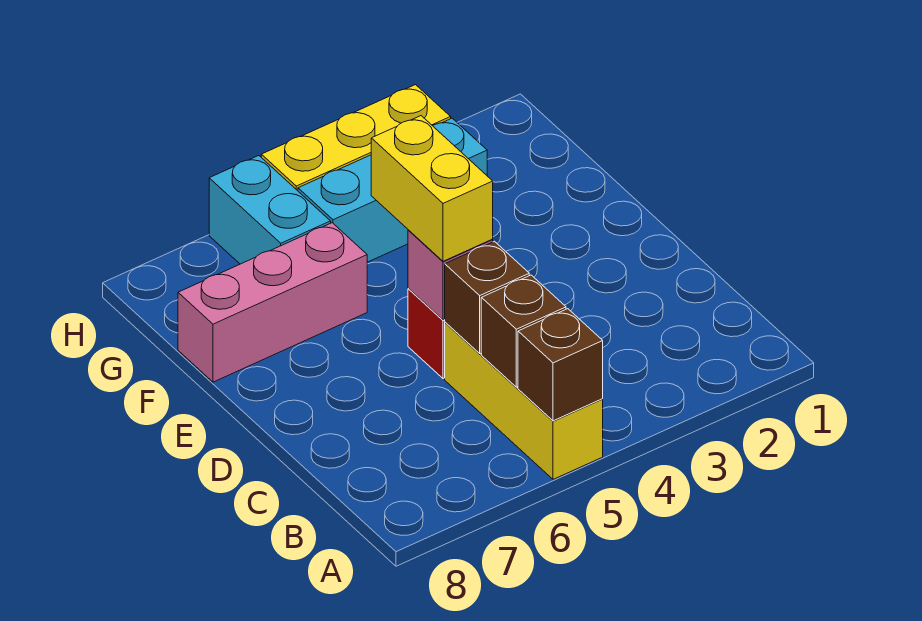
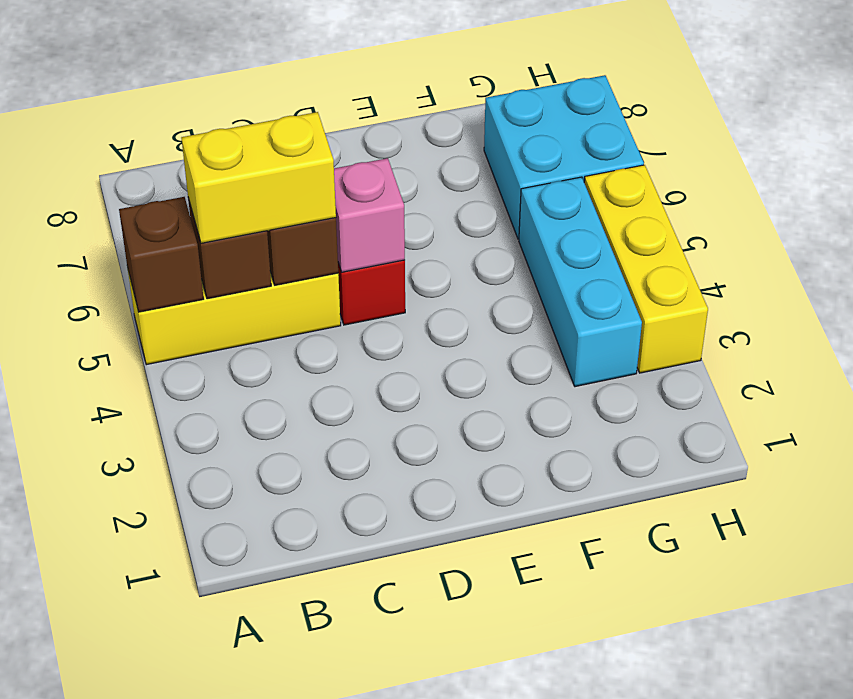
yellow 1x2 brick [371,116,493,261] -> yellow 1x2 brick moved to [181,112,336,243]
pink 1x3 brick [178,223,367,382] -> none
cyan 1x2 brick [209,156,331,264] -> cyan 2x2 brick [484,75,644,239]

